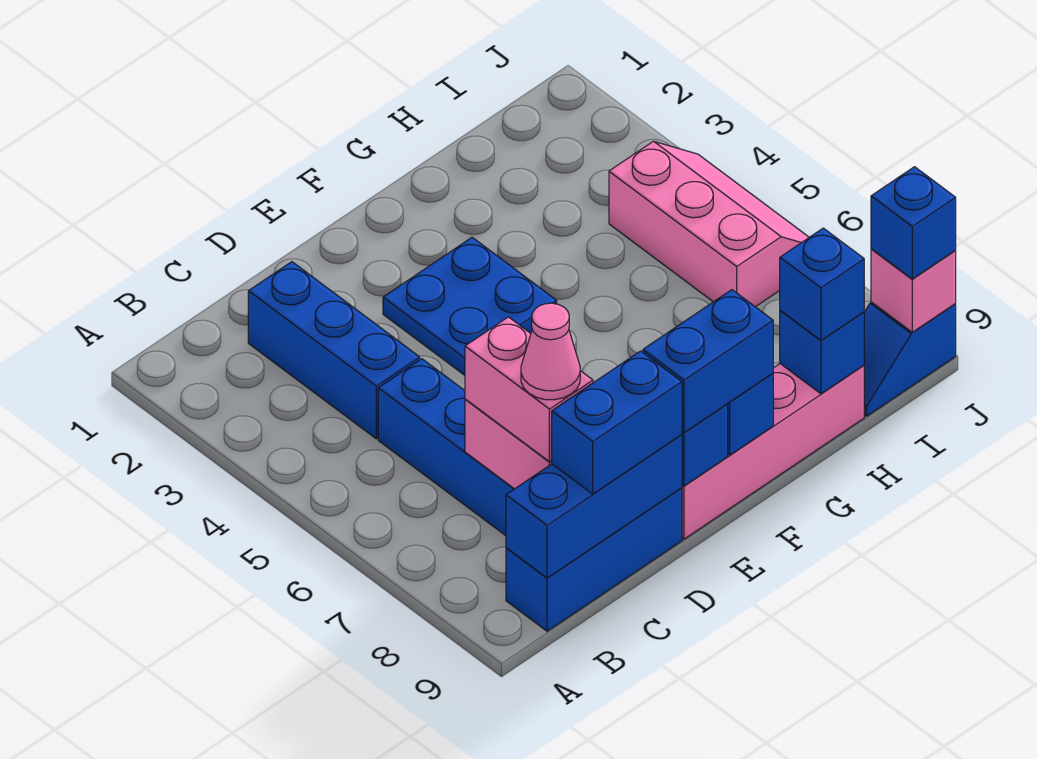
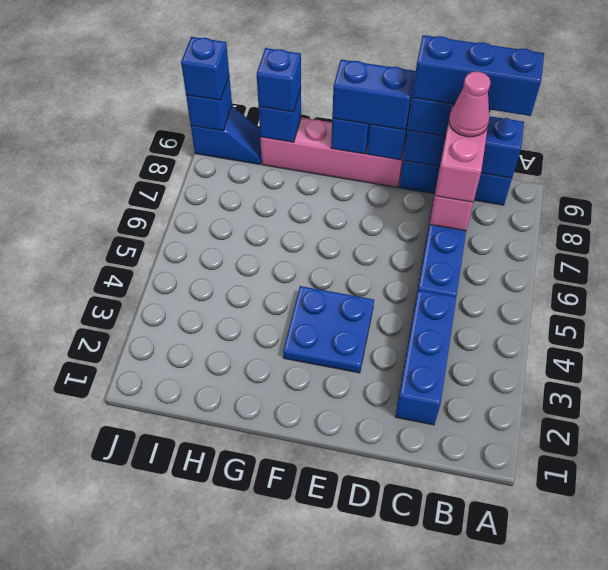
none -> blue 1x3 brick [412,35,544,116]
pink 2x3 slope [609,141,809,307] -> none
pink 1x1 brick [871,249,956,332] -> blue 1x1 brick [186,77,232,131]

